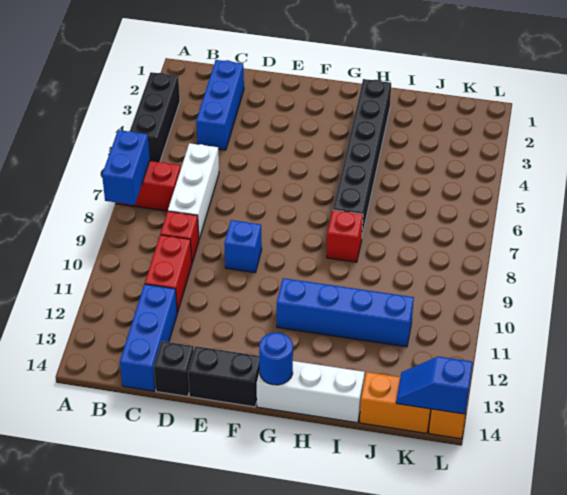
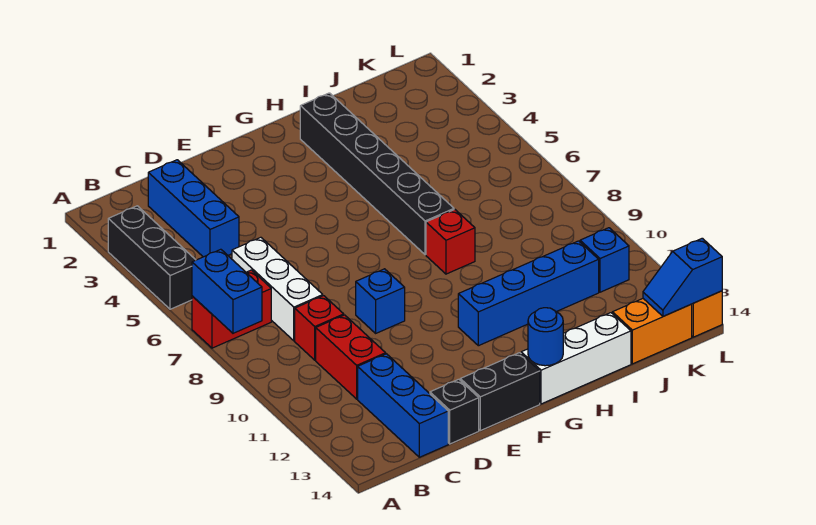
none -> blue 1x1 brick [580,228,629,292]

